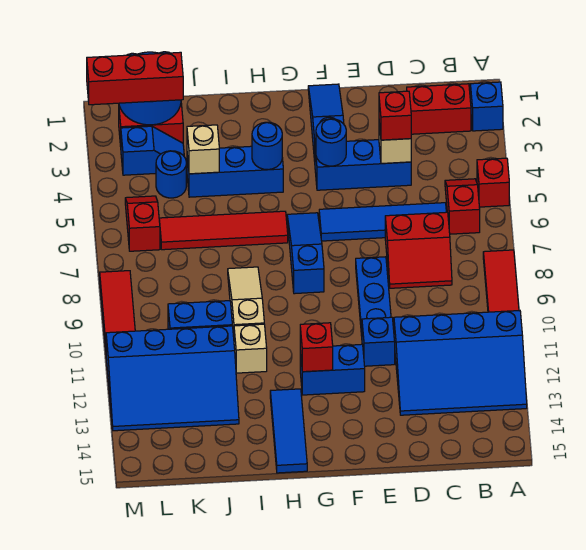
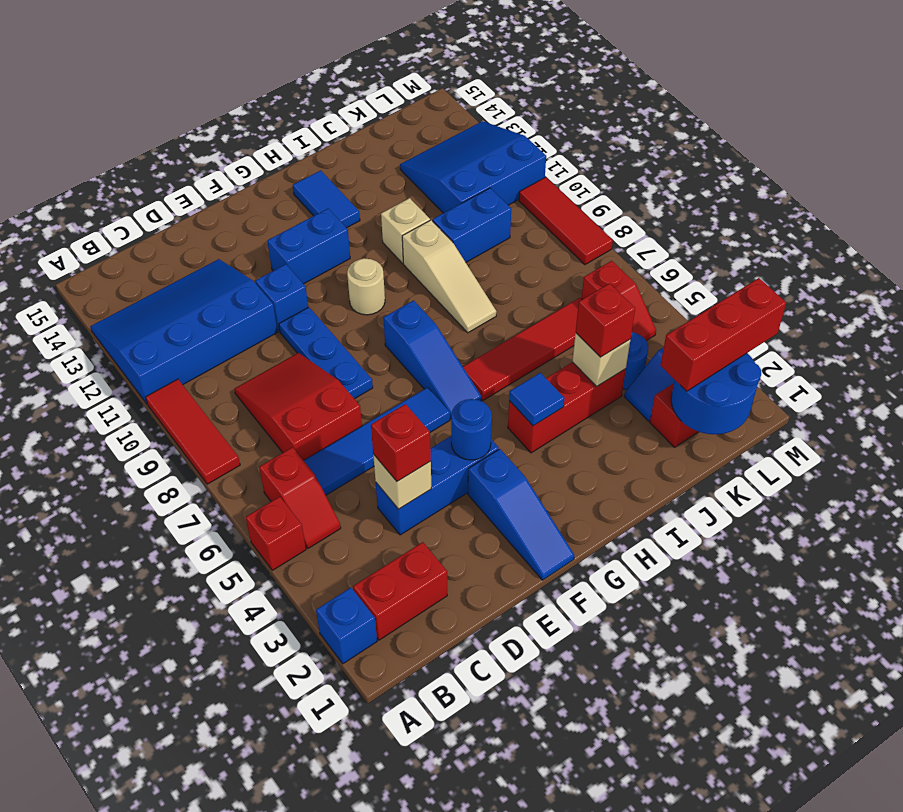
red 2x2 slope [385,212,452,288] -> red 2x3 slope [234,353,362,460]
none -> tan 1x1 round brick [347,258,385,315]
red 1x1 brick [300,323,333,372] -> red 1x1 brick moved to [576,283,635,357]
blue 1x3 brick [187,146,283,197] -> red 1x3 brick [508,362,626,453]
blue 1x1 round brick [252,122,282,170] -> blue 1x1 tile [509,373,564,426]
blue 1x3 tile [270,389,307,473] -> blue 1x2 tile [293,171,360,228]
blue 3x4 slope [106,326,239,431] -> blue 3x3 slope [400,121,546,213]

